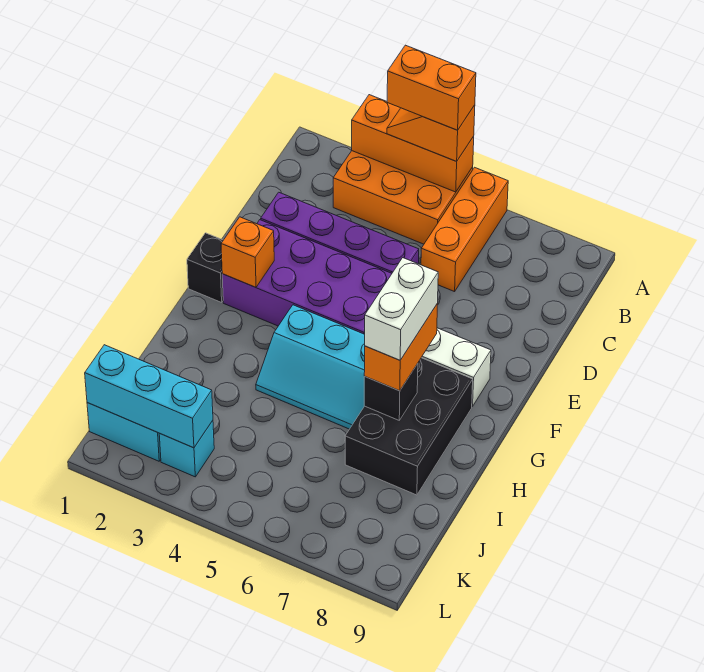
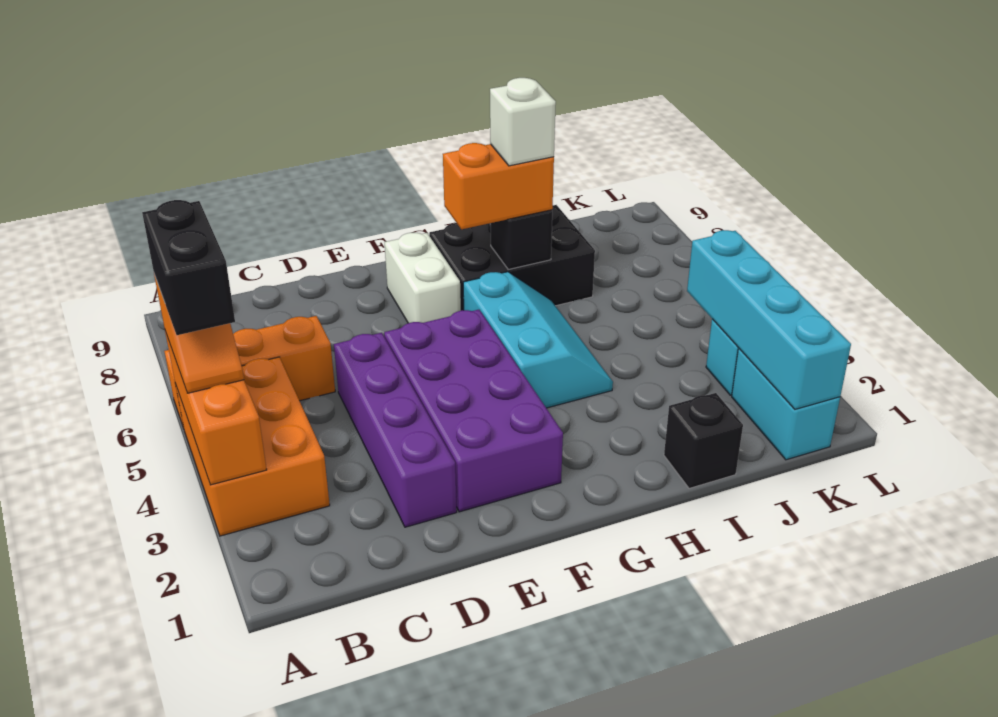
orange 1x2 brick [387,45,476,130] -> black 1x2 brick [142,200,235,335]
black 1x1 brick [187,233,223,302] -> black 1x1 brick moved to [664,393,743,488]
orange 1x1 brick [221,217,274,287] -> none
white 1x2 brick [365,258,438,360] -> white 1x1 brick [490,78,556,166]
cyan 1x3 brick [85,345,213,448] -> cyan 1x4 brick [687,230,851,409]

